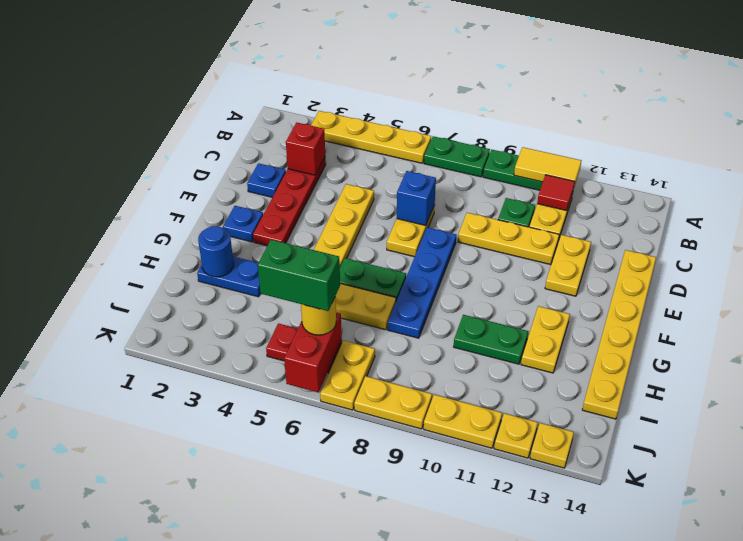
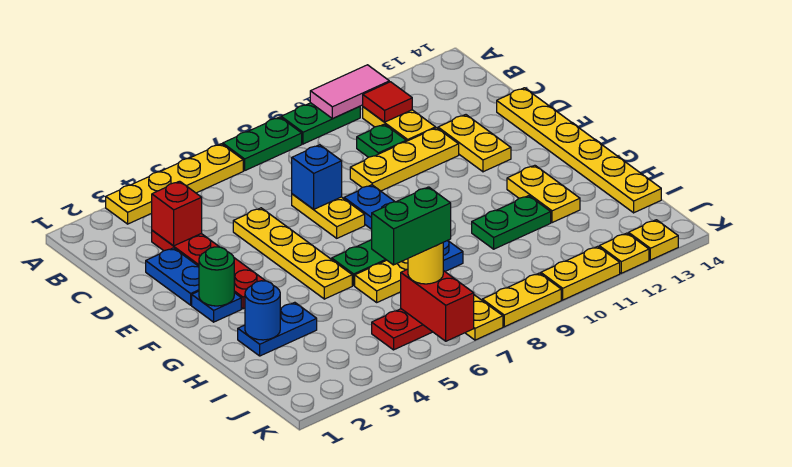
yellow 1x2 tile [514,147,581,186] -> pink 1x2 tile [310,65,389,118]
blue 1x1 plate [247,163,286,197] -> blue 1x2 plate [146,248,199,305]
none -> green 1x1 round brick [199,247,234,306]

